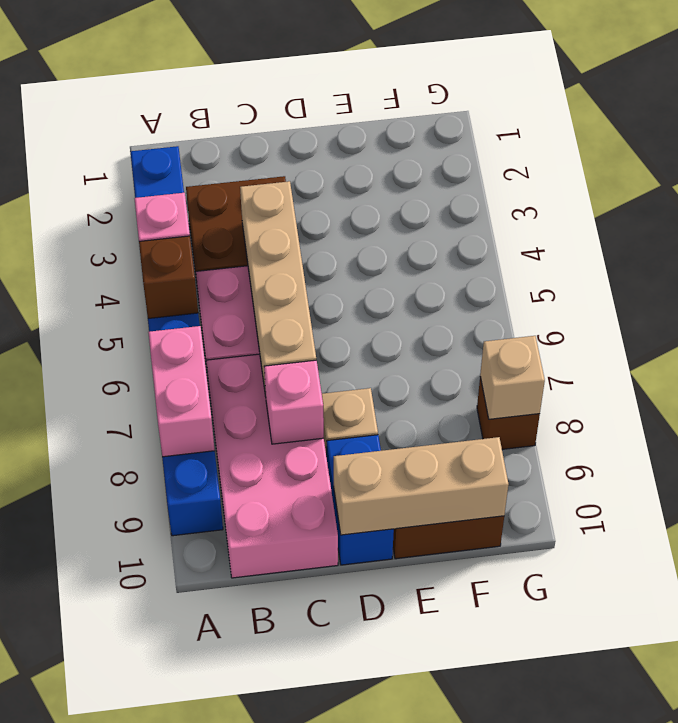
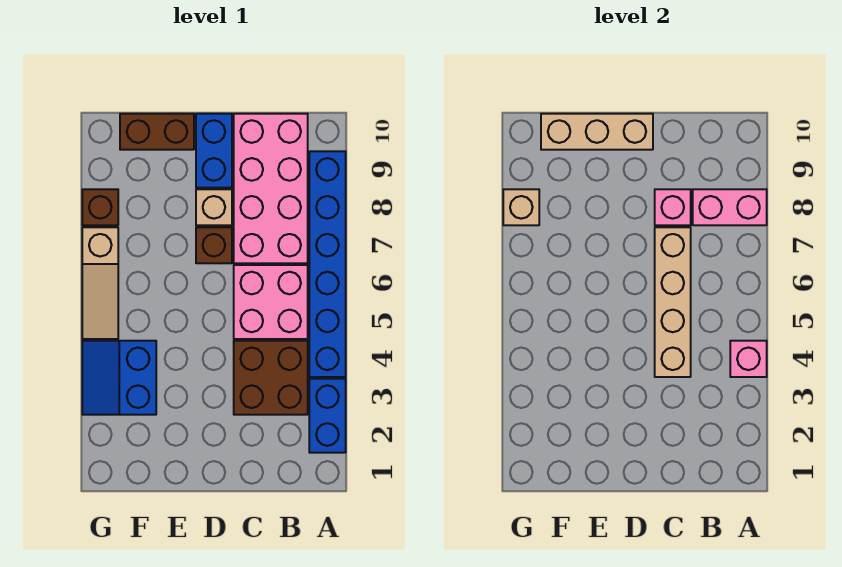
brown 1x1 brick [139,236,198,319] -> brown 1x1 brick moved to [196,227,232,263]
pink 1x2 brick [148,326,215,457] -> pink 1x2 brick turned to [693,189,767,225]
none -> blue 2x2 slope [82,341,156,415]
none -> tan 1x3 slope [82,227,118,339]

